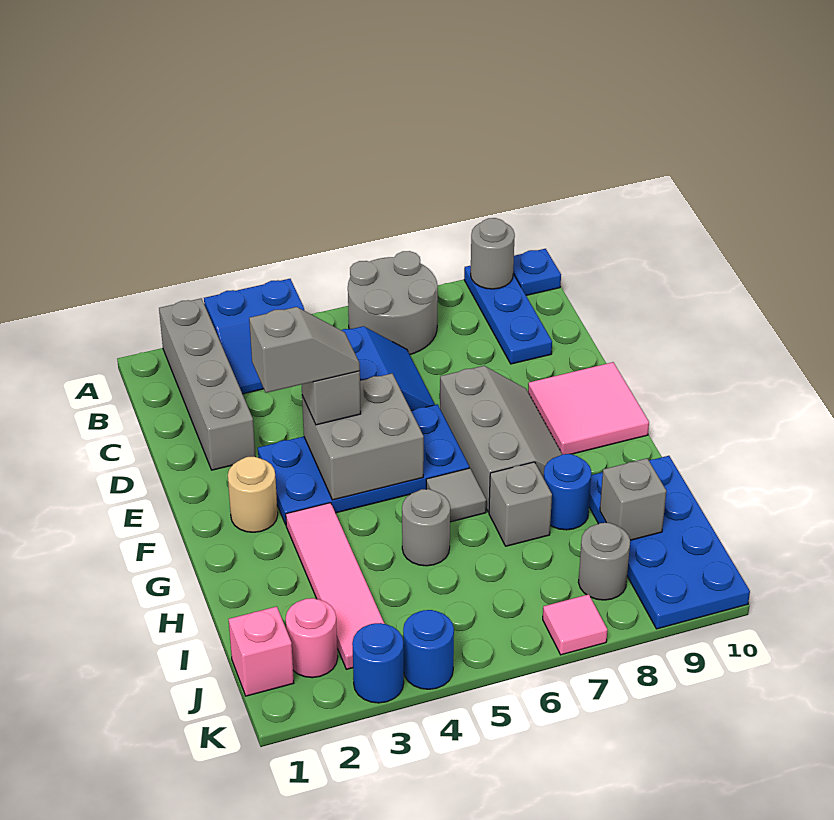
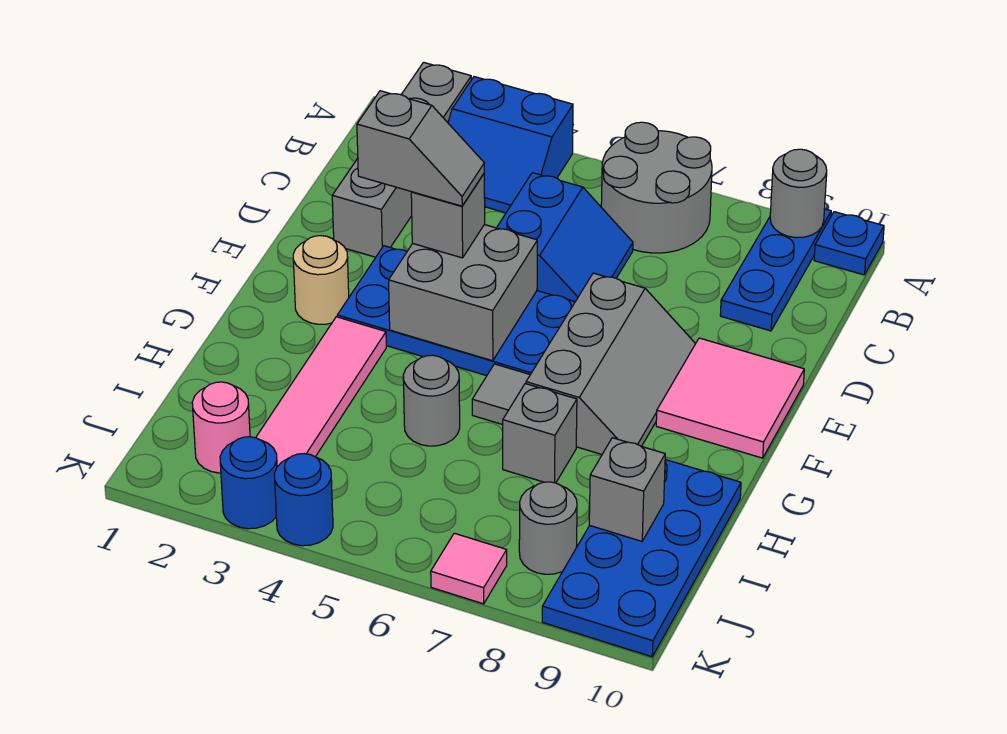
blue 1x1 round brick [544,454,591,530] -> none
pink 1x1 brick [229,606,294,696] -> none

